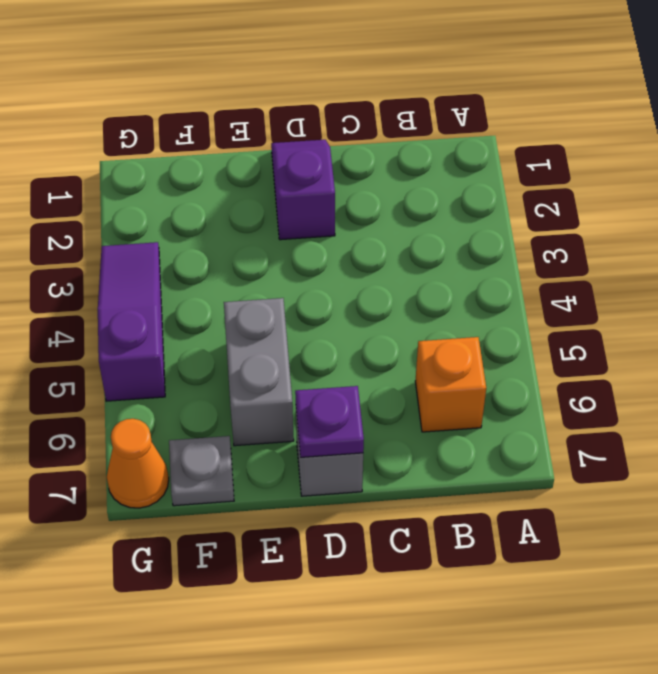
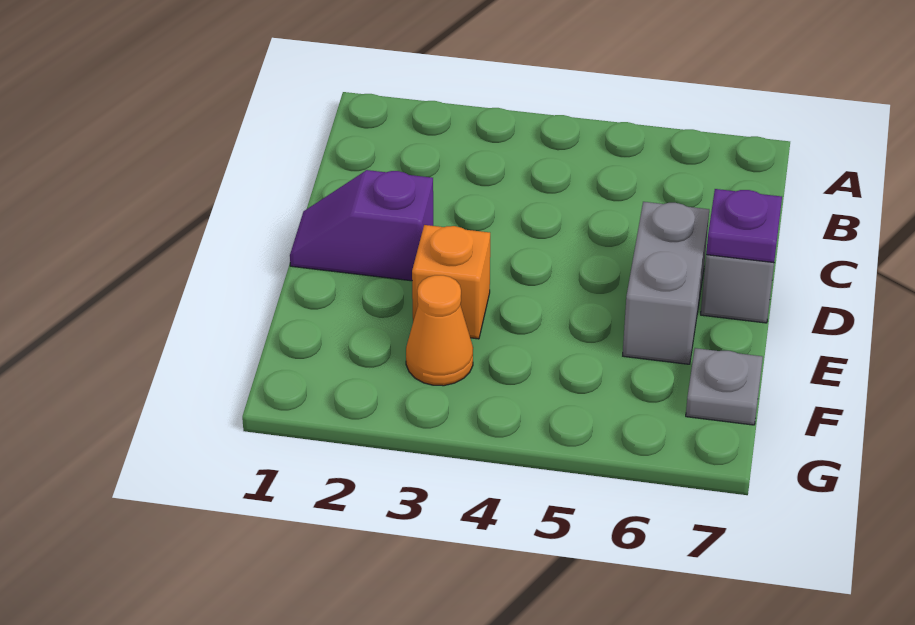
orange 1x1 brick [415,337,486,432] -> orange 1x1 brick moved to [412,225,490,339]
grey 1x2 brick [224,298,294,446] -> grey 1x2 brick turned to [623,202,709,364]
purple 1x3 slope [98,242,165,401] -> none
orange 1x1 cone [107,419,169,508] -> orange 1x1 cone moved to [406,275,473,386]

